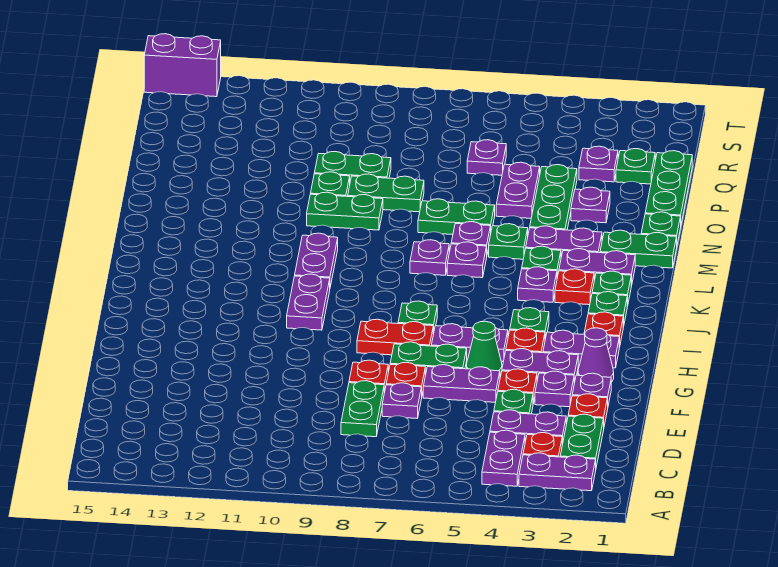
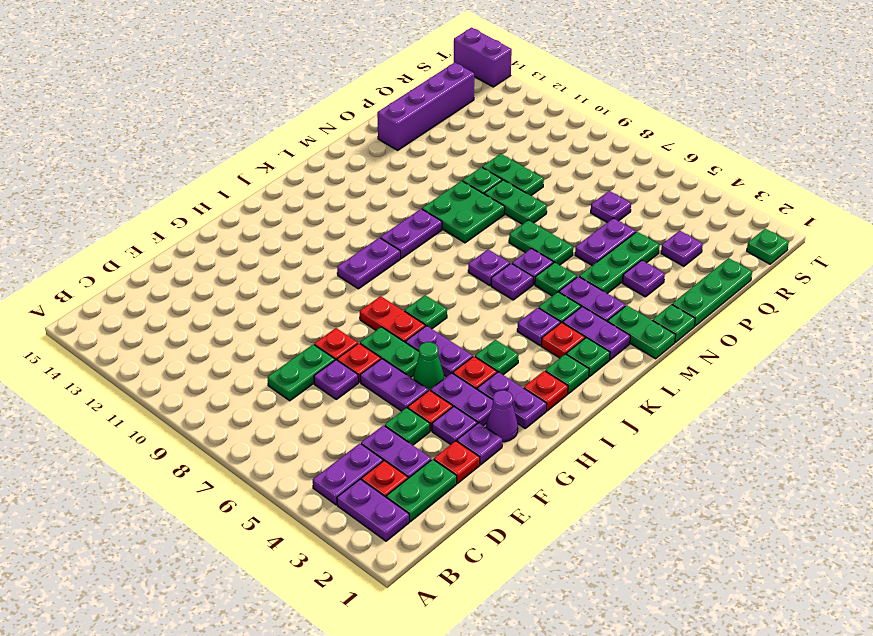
green 1x2 plate [307,192,383,230] -> green 2x2 plate [422,181,505,243]
none -> purple 1x4 brick [377,62,474,150]
green 1x1 plate [616,149,655,184] -> green 1x1 plate moved to [747,229,789,264]

